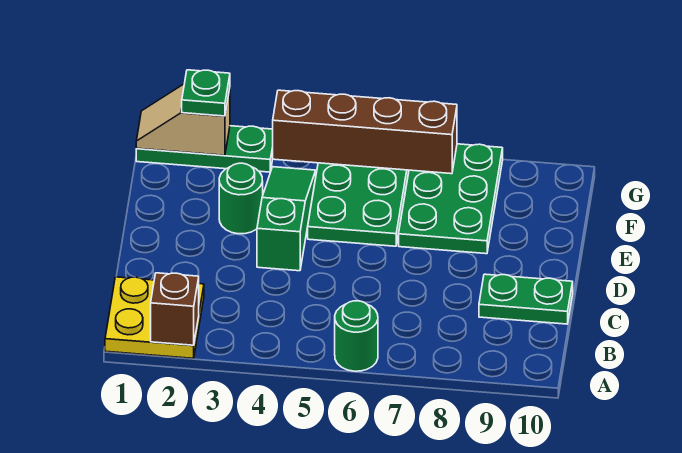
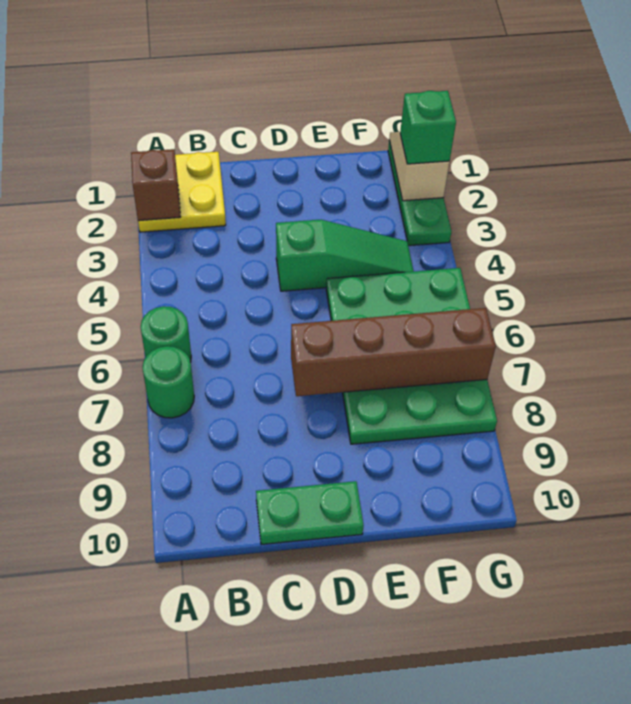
green 1x2 plate [479,274,573,324] -> green 1x2 plate turned to [256,481,364,545]
green 1x1 round brick [219,163,263,234] -> green 1x1 round brick moved to [143,346,194,418]
green 1x1 plate [182,70,230,116] -> green 1x1 brick [400,91,456,164]
brown 1x4 brick [273,90,457,174] -> brown 1x4 brick turned to [291,308,496,396]

